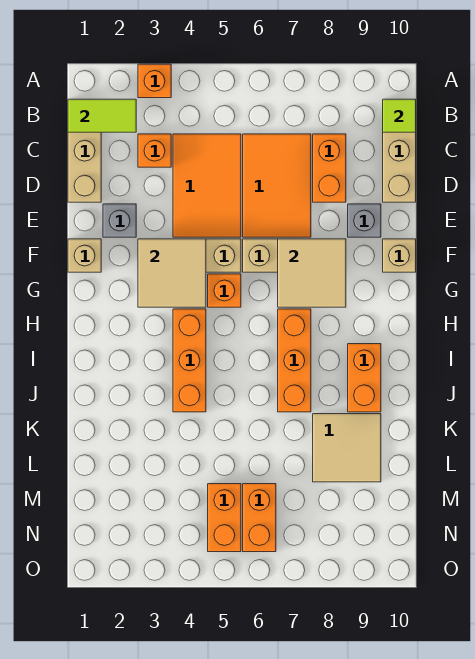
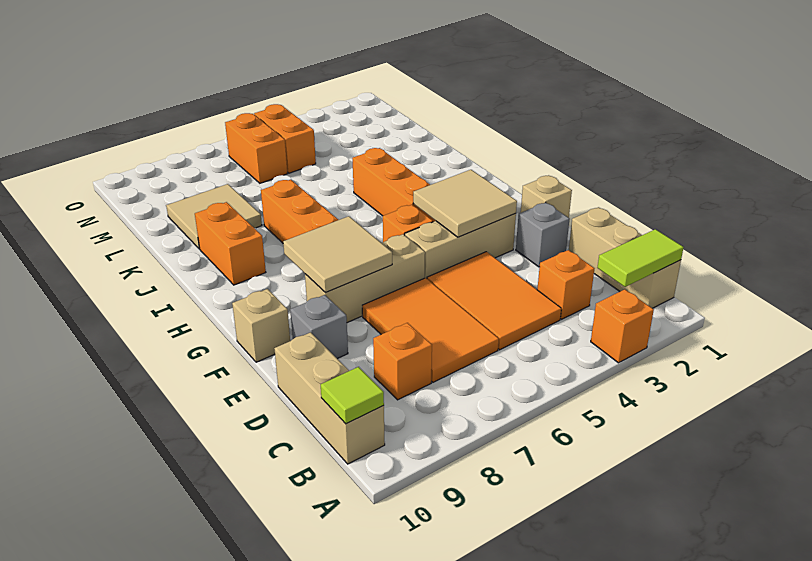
orange 1x2 brick [313,134,346,202] -> orange 1x1 brick [373,323,432,400]

